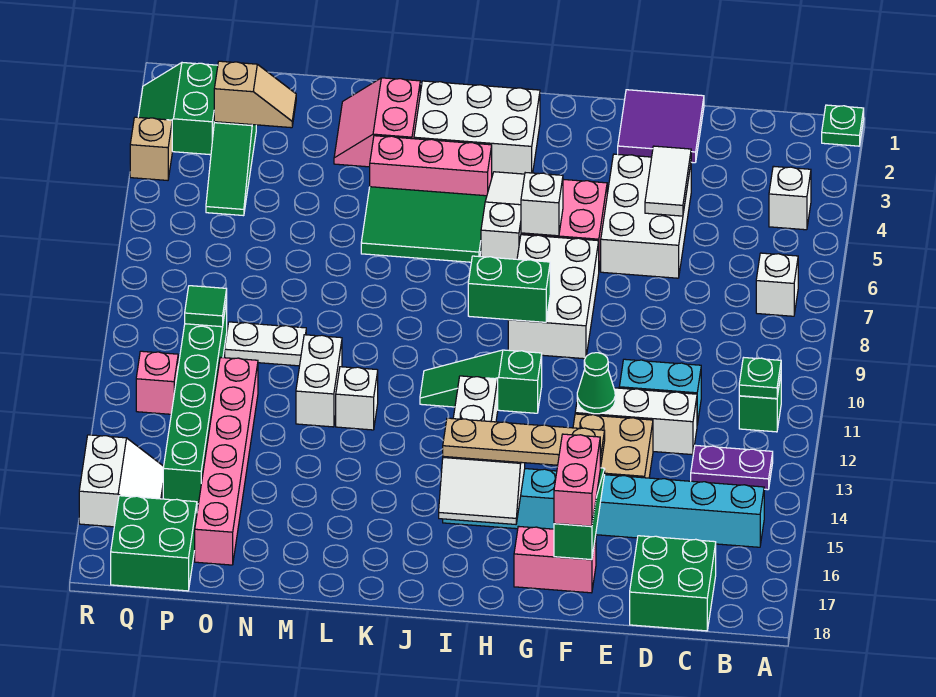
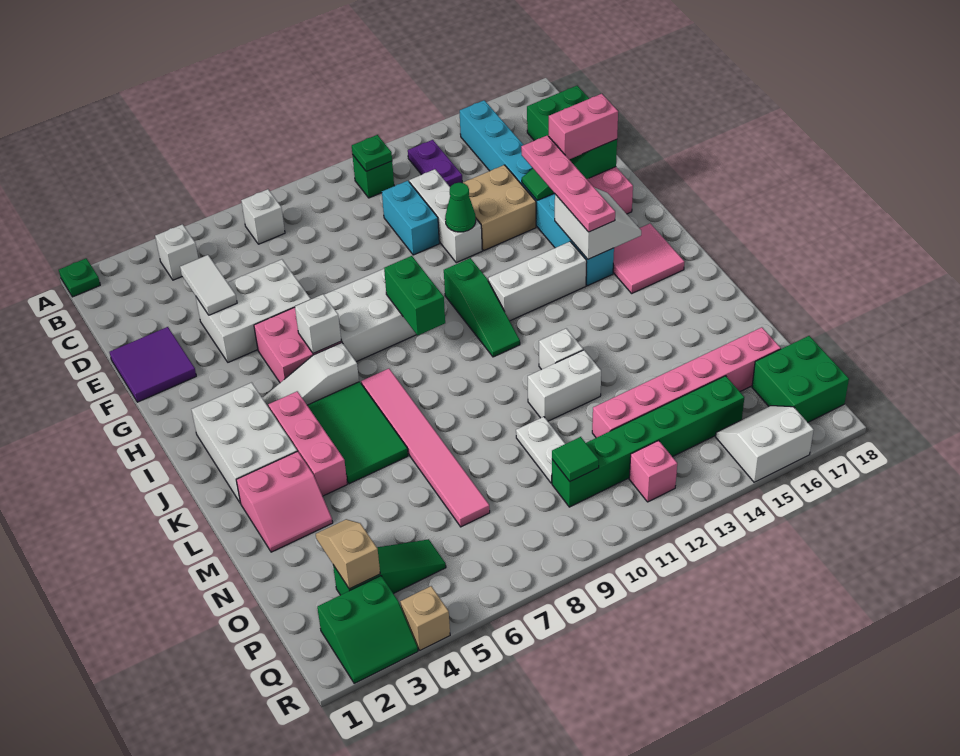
white 1x2 tile [645,146,691,216] -> white 1x2 tile turned to [180,255,237,315]
tan 1x4 plate [443,418,605,468] -> pink 1x4 plate [521,135,615,232]
none -> pink 2x2 tile [613,224,684,293]
none -> pink 1x6 tile [361,369,490,527]

